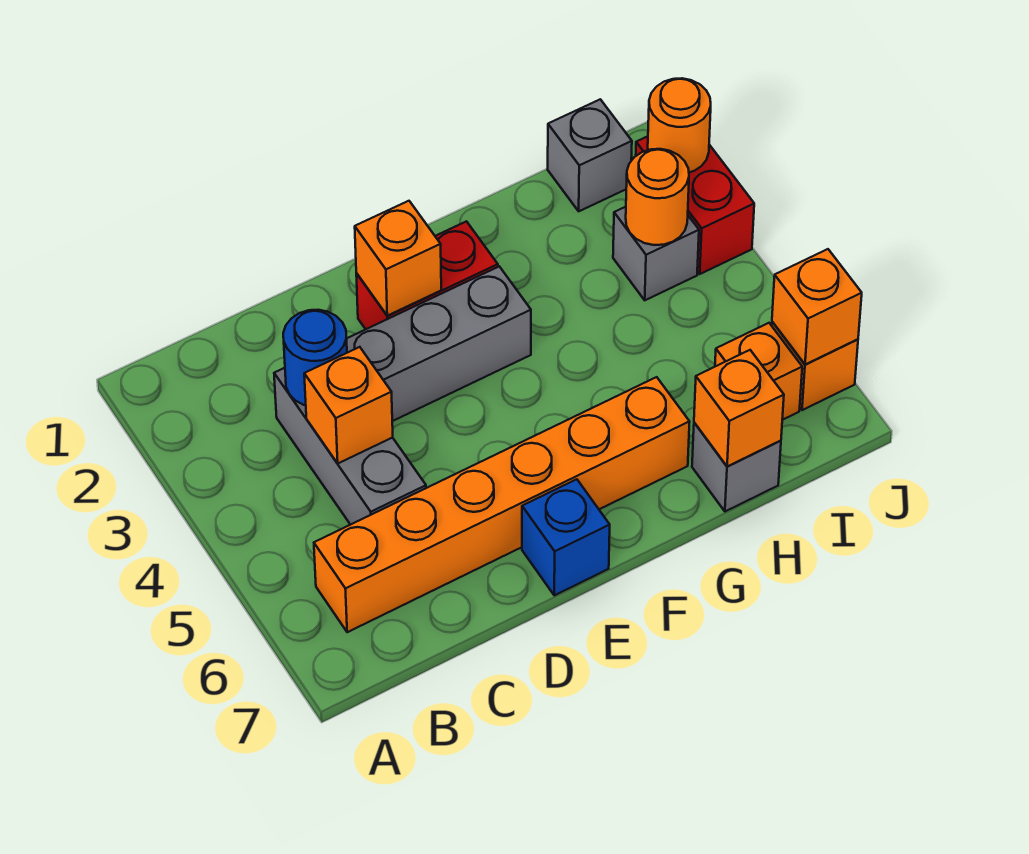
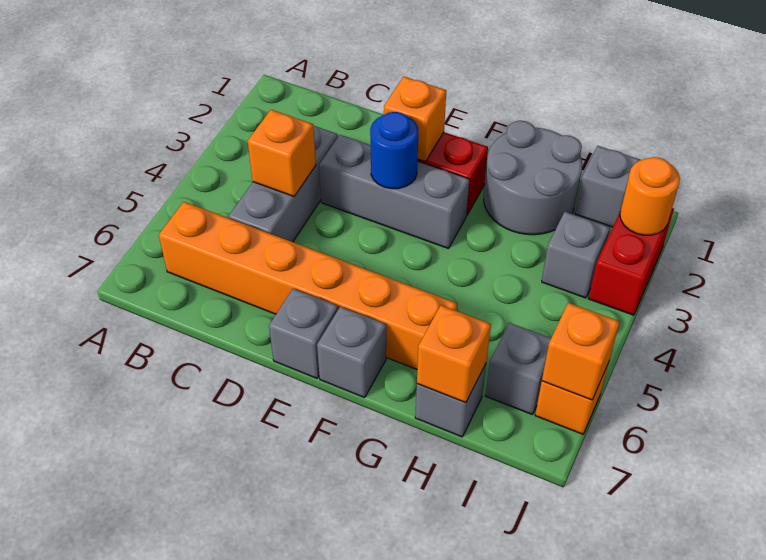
blue 1x1 round brick [283,310,347,405] -> blue 1x1 round brick moved to [370,112,418,189]
blue 1x1 brick [522,479,610,595] -> grey 1x1 brick [269,289,338,378]
none -> grey 1x1 brick [317,307,386,398]
none -> grey 2x2 round brick [484,121,582,235]
orange 1x1 round brick [626,149,689,245] -> none
orange 1x1 brick [715,323,802,420] -> grey 1x1 brick [486,323,551,415]

